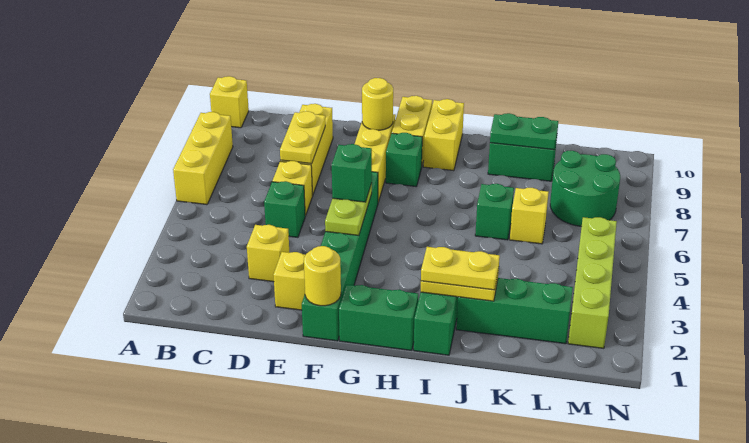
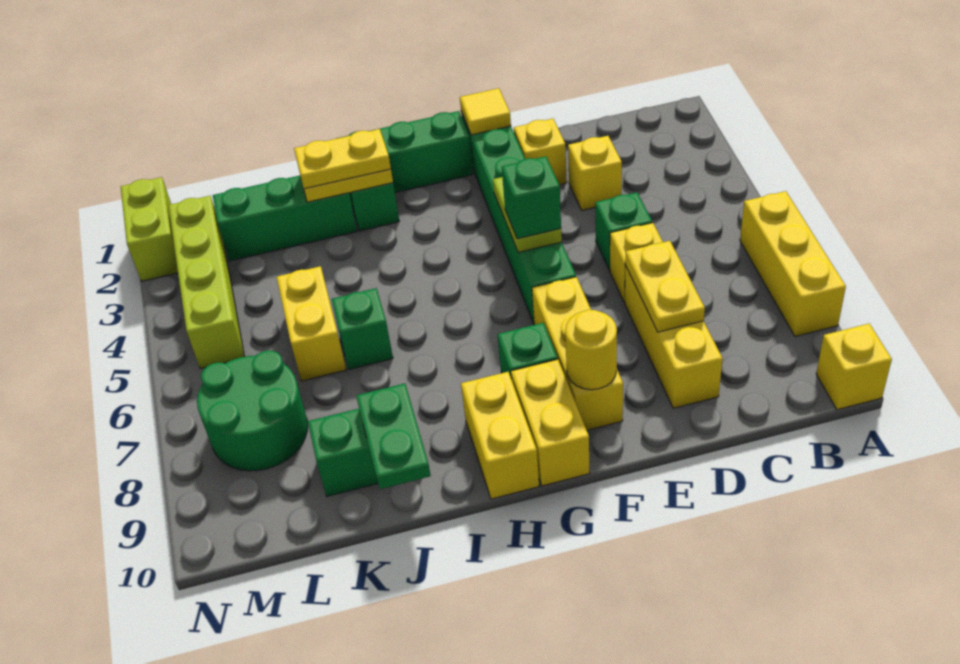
yellow 1x1 round brick [304,246,341,306] -> yellow 1x1 tile [460,88,511,135]
green 1x2 plate [490,113,558,150] -> green 1x2 plate turned to [356,383,431,489]
yellow 1x1 brick [510,188,549,244] -> yellow 1x2 brick [277,266,346,381]
none -> lime 1x2 brick [121,177,178,281]

